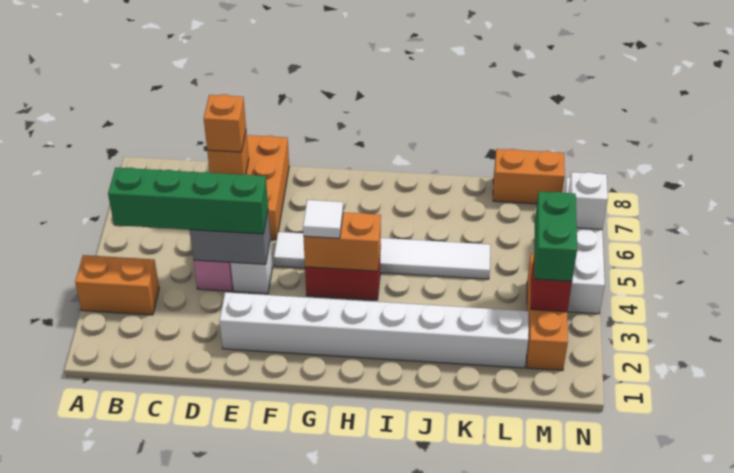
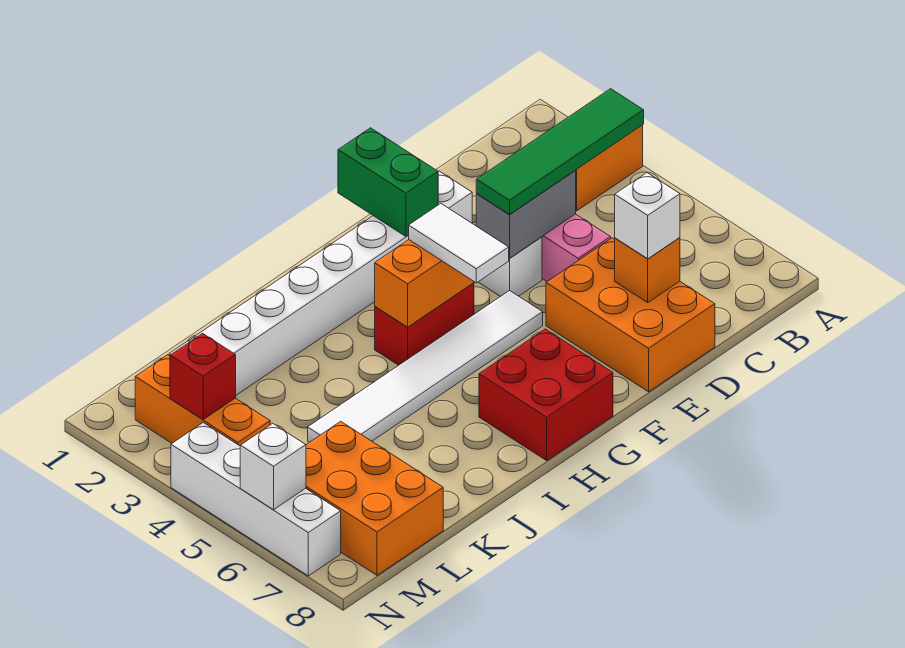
green 1x4 brick [108,168,268,234] -> green 1x4 tile [476,89,644,215]
orange 1x1 brick [204,94,246,152] -> white 1x1 brick [615,173,680,259]
white 1x1 tile [303,200,343,238] -> white 1x2 tile [409,204,509,283]
none -> red 2x2 brick [479,329,613,460]
orange 1x2 brick [493,149,565,204] -> orange 2x3 brick [306,421,443,575]
green 1x2 brick [534,192,577,281] -> green 1x2 brick moved to [338,128,438,236]

